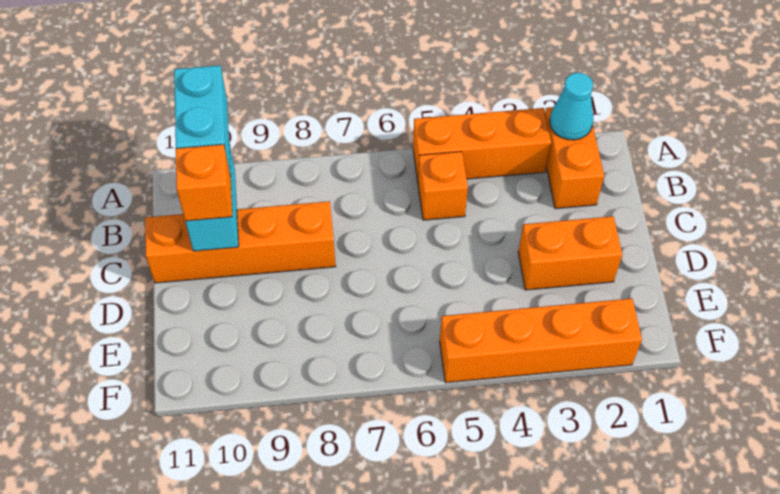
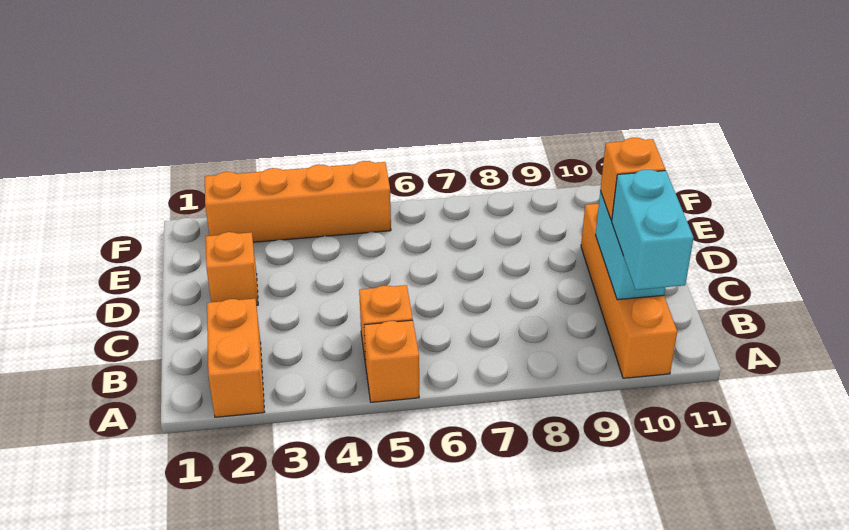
cyan 1x1 cone [550,73,593,140] -> none
orange 1x3 brick [413,108,551,180] -> orange 1x1 brick [364,320,419,402]
orange 1x4 brick [145,201,336,283] -> orange 1x4 brick turned to [581,204,677,378]
orange 1x2 brick [518,216,622,290] -> orange 1x1 brick [206,232,258,305]

